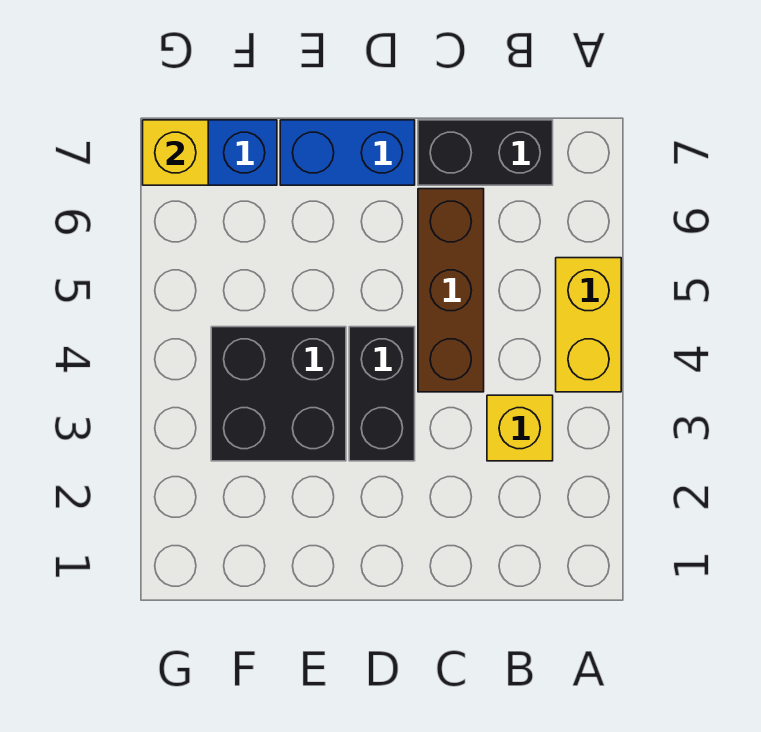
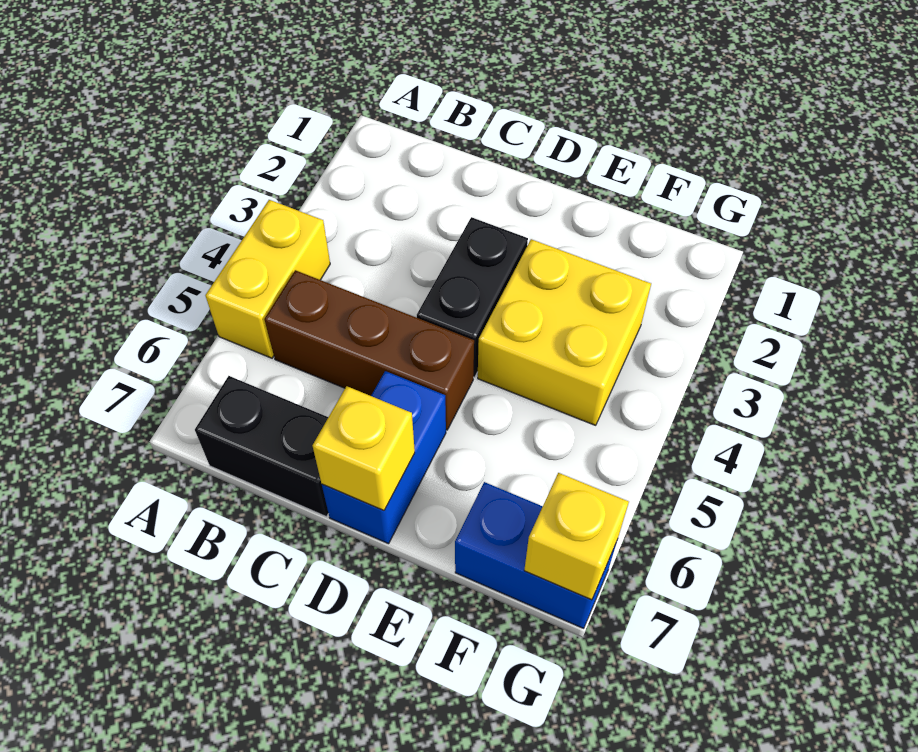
yellow 1x1 brick [487,395,553,461] -> yellow 1x1 brick moved to [313,386,415,511]
brown 1x3 brick [418,189,484,392] -> brown 1x3 brick turned to [264,270,474,430]
blue 1x2 brick [280,120,415,185] -> blue 1x2 brick turned to [322,371,446,544]
black 2x2 brick [211,327,346,461] -> yellow 2x2 brick [478,239,651,425]

